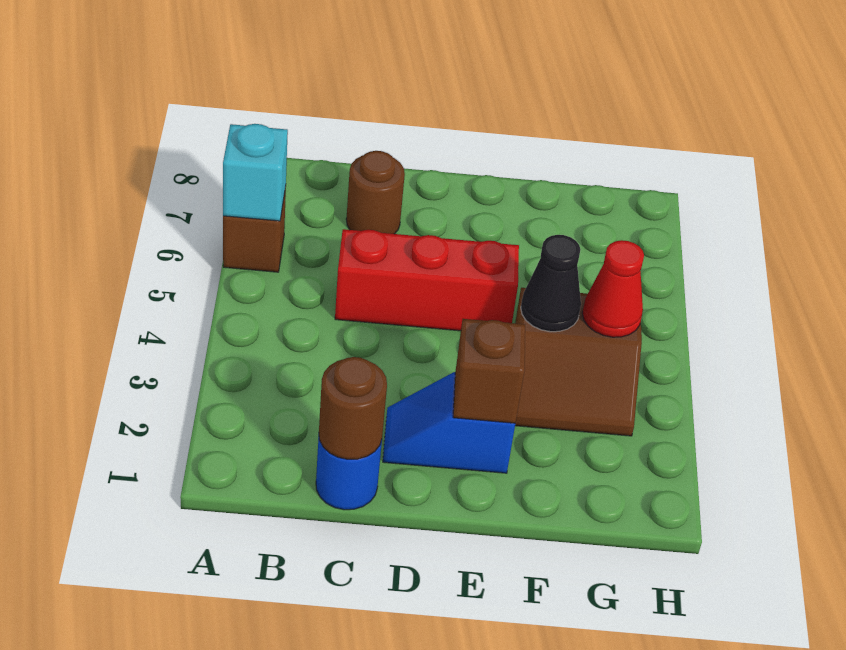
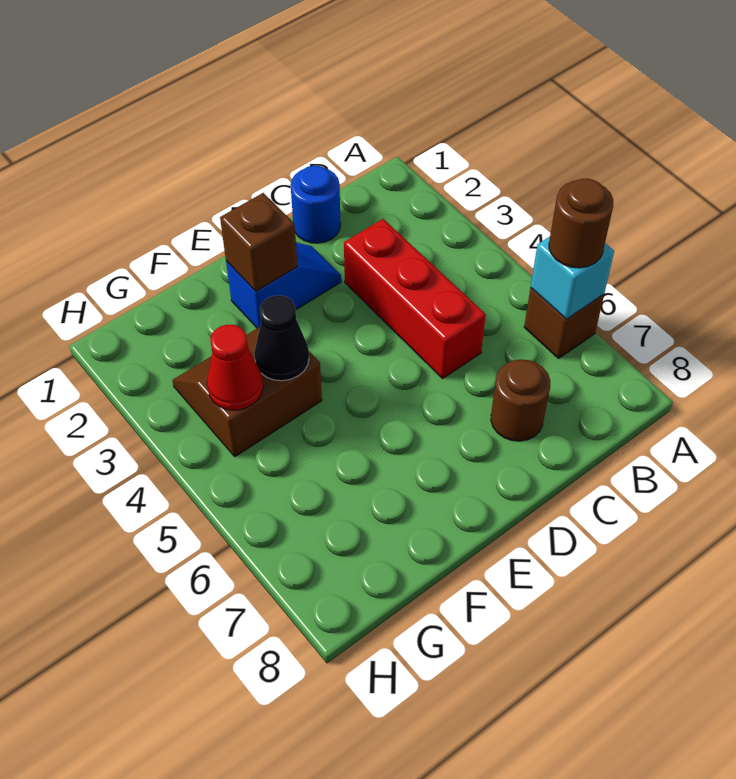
brown 1x1 round brick [319,357,387,459] -> brown 1x1 round brick moved to [549,179,613,268]
red 1x3 brick [335,229,519,331] -> red 1x3 brick turned to [344,219,486,379]

